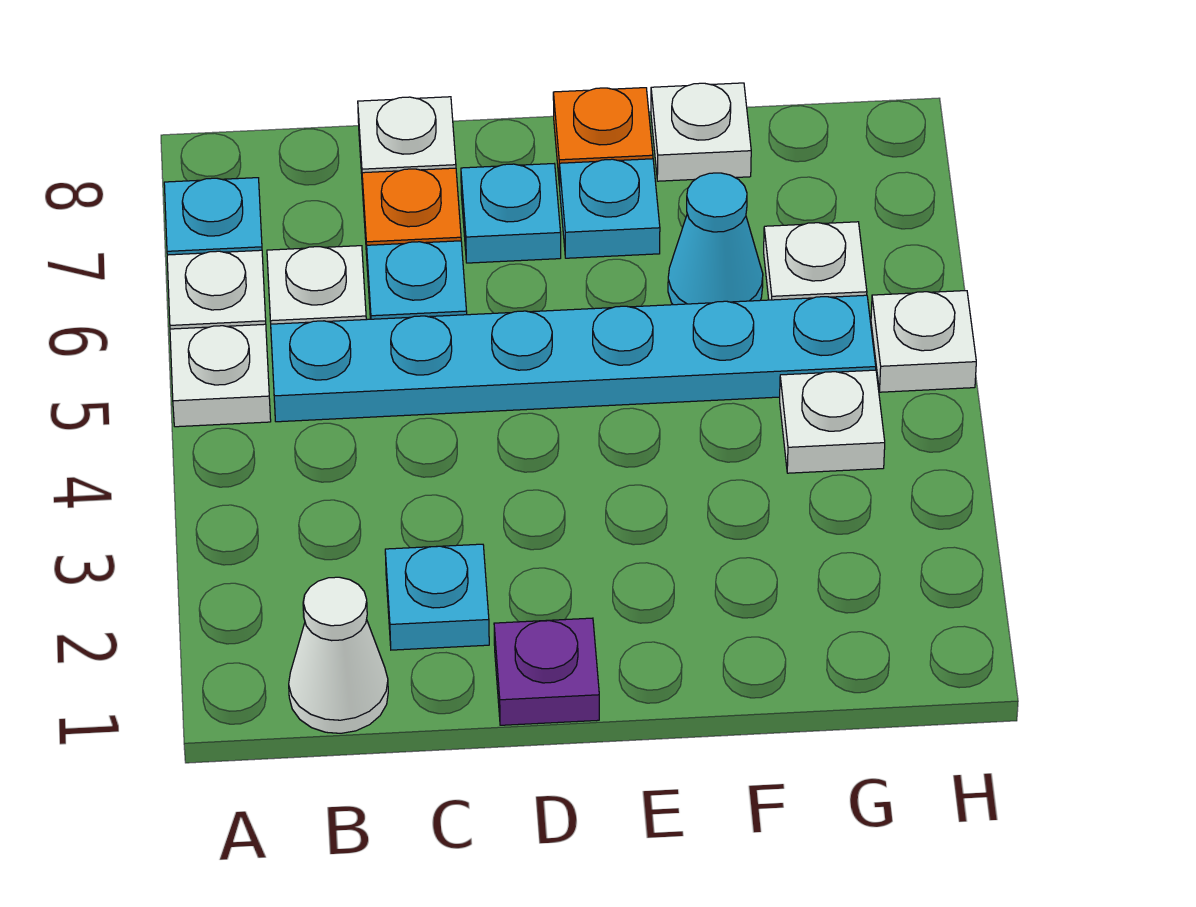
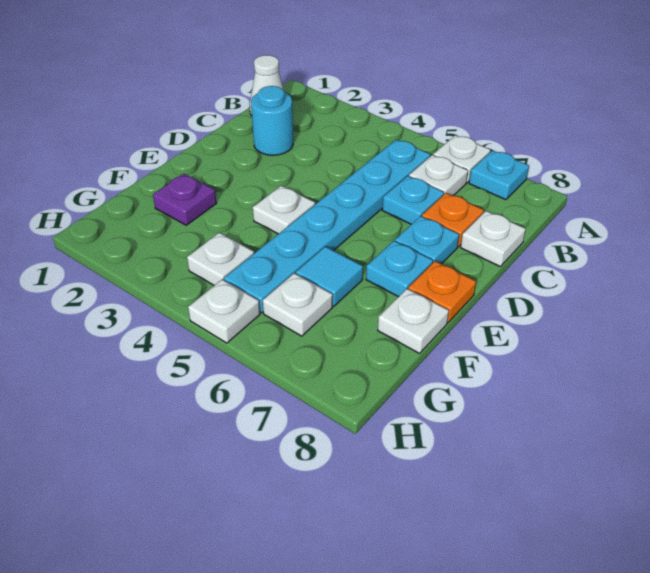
white 1x1 plate [170,324,271,427] -> white 1x1 plate moved to [253,186,315,234]
cyan 1x1 plate [385,544,489,650] -> cyan 1x1 round brick [251,86,293,155]
purple 1x1 plate [494,618,599,725] -> purple 1x1 plate moved to [153,174,217,225]
cyan 1x1 cone [668,173,763,305] -> cyan 1x1 tile [296,247,363,306]

